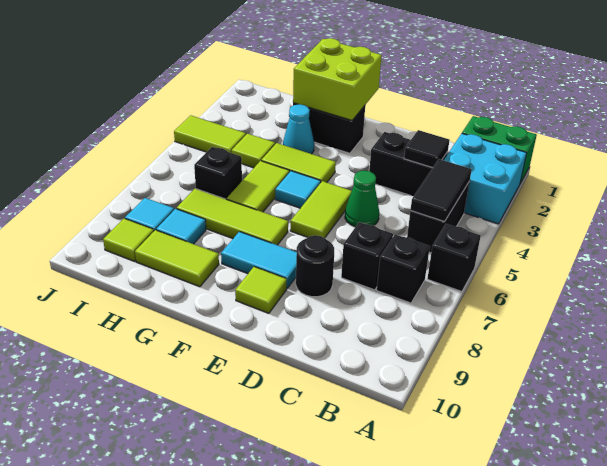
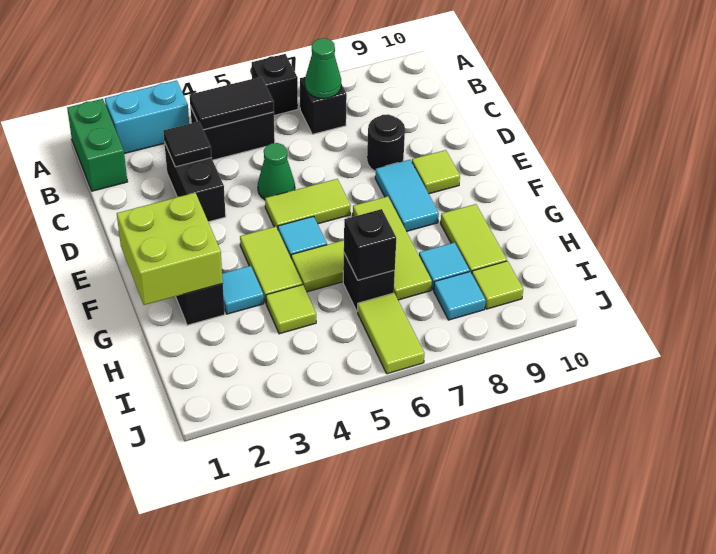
cyan 2x2 brick [444,134,527,224] -> cyan 1x2 brick [105,81,189,154]
none -> green 1x1 cone [305,38,341,99]
black 1x1 brick [341,222,393,290] -> black 1x1 brick moved to [344,209,396,280]
cyan 1x1 cone [283,104,314,154] -> cyan 1x1 tile [222,266,264,314]
lime 1x2 tile [174,116,246,153] -> lime 1x2 tile moved to [358,293,425,374]

